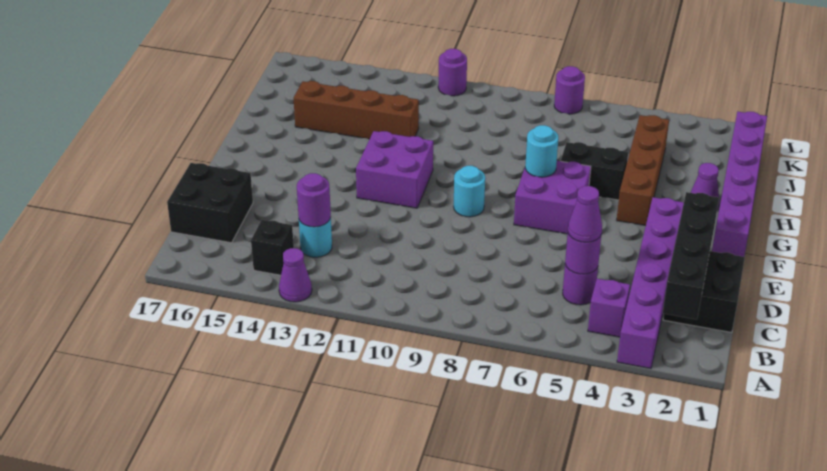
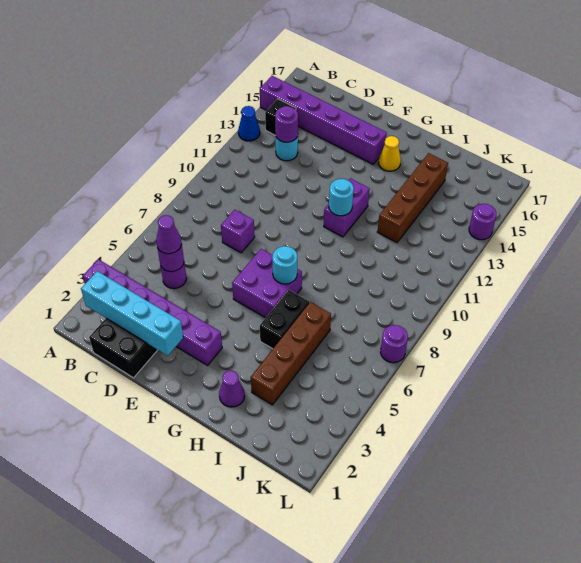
purple 1x1 cone [279,248,312,302] -> blue 1x1 cone [238,106,260,141]
black 1x4 brick [663,192,719,319] -> cyan 1x4 brick [81,271,183,356]
purple 1x1 brick [588,279,630,337] -> purple 1x1 brick moved to [221,210,255,253]
black 2x2 brick [167,163,253,243] -> none
purple 1x6 brick [712,112,767,257] -> purple 1x6 brick moved to [260,76,387,164]
cyan 1x1 round brick [454,166,485,217] -> cyan 1x1 round brick moved to [329,179,354,216]
purple 2x2 brick [356,131,433,208] -> purple 1x2 brick [324,178,370,237]
brown 1x4 brick [617,115,669,226] -> brown 1x4 brick turned to [251,302,331,405]
none -> yellow 1x1 cone [379,136,401,171]
purple 1x1 round brick [438,49,467,96] -> purple 1x1 round brick moved to [469,204,496,240]

